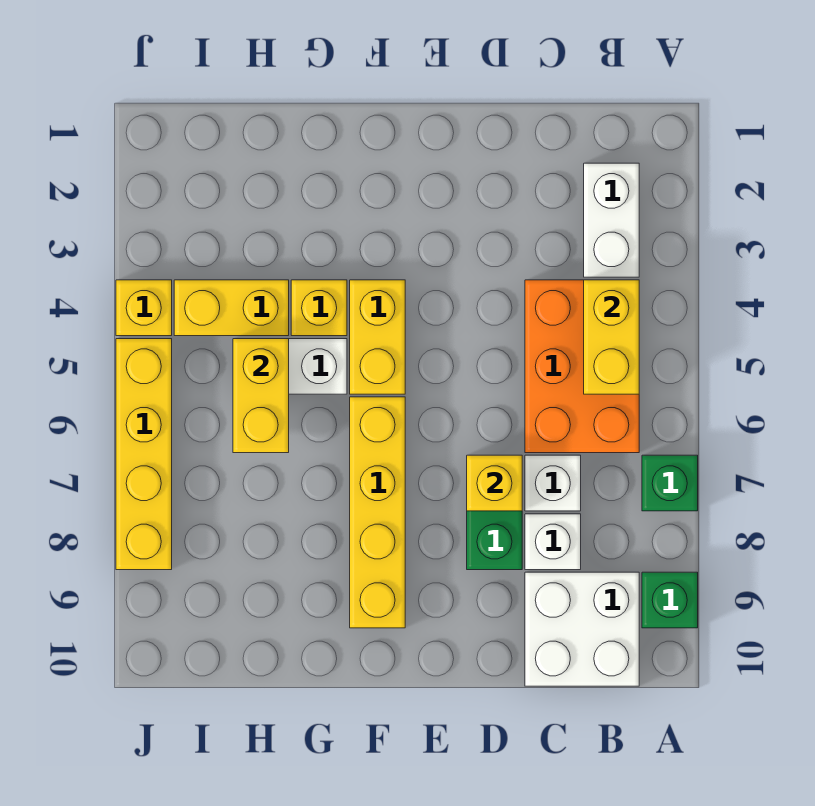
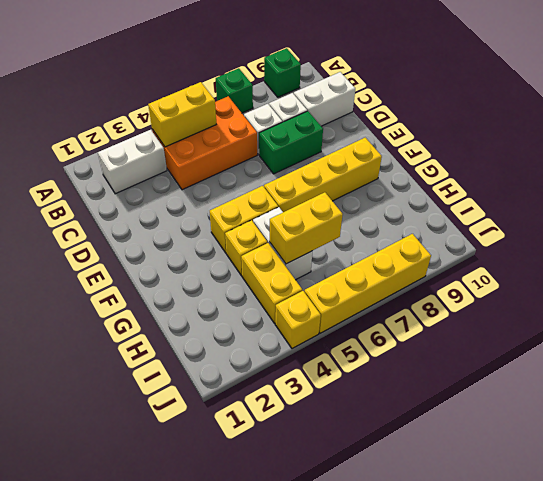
white 2x2 brick [525,572,639,686] -> white 1x2 brick [294,72,355,126]
yellow 1x1 brick [467,455,522,511] -> none

